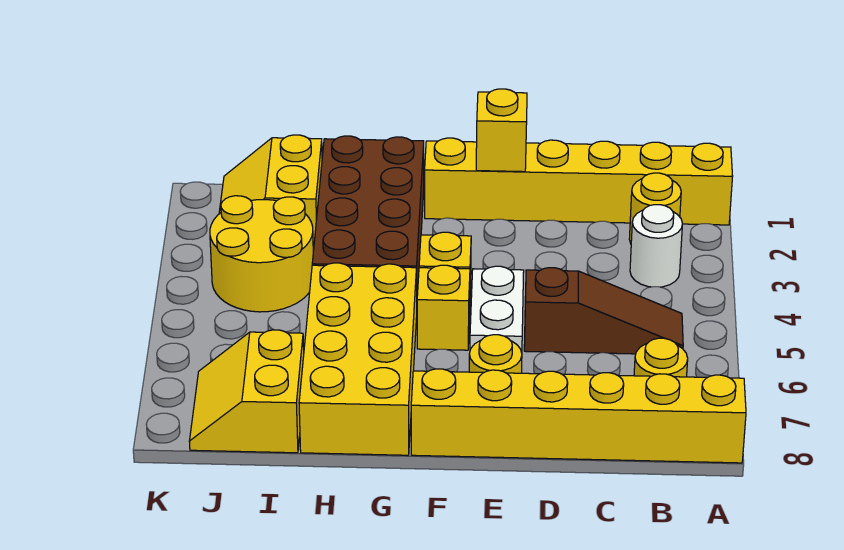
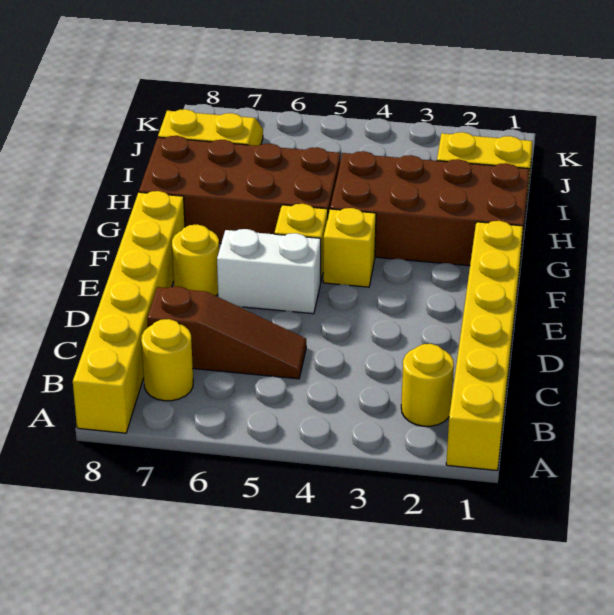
white 1x1 round brick [630,205,683,287] -> none
brown 1x3 slope [524,268,683,354] -> brown 1x3 slope turned to [147,286,306,379]
yellow 1x1 brick [476,89,527,172] -> none
yellow 2x4 brick [299,263,417,455] -> brown 2x4 brick [139,136,340,243]
yellow 2x2 round brick [210,196,313,312] -> none

